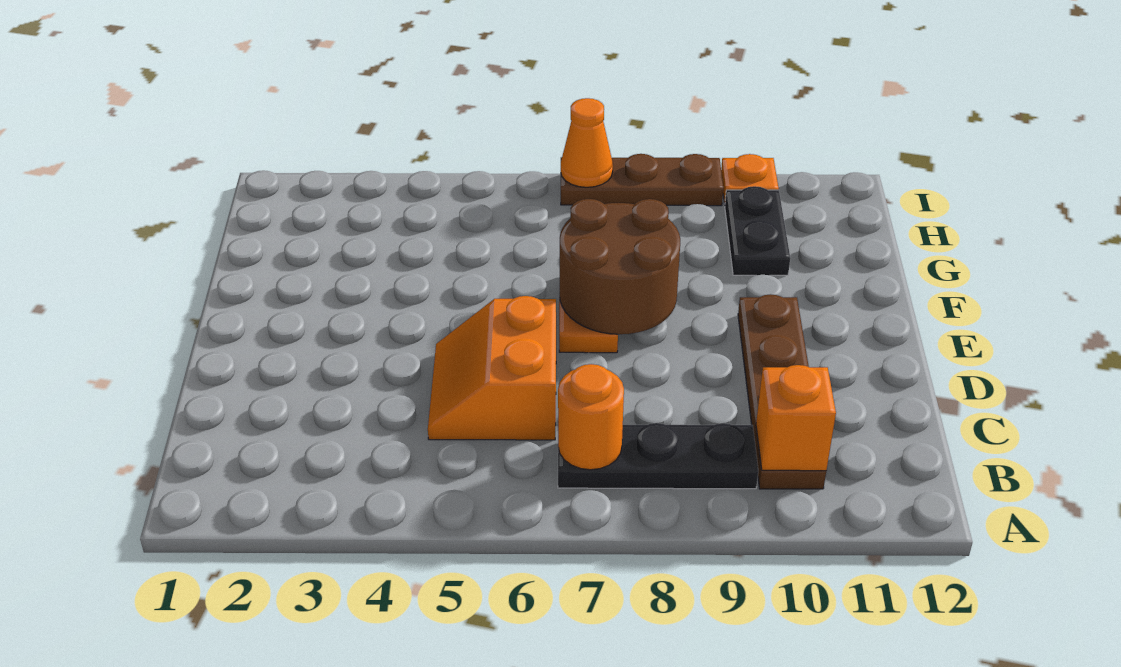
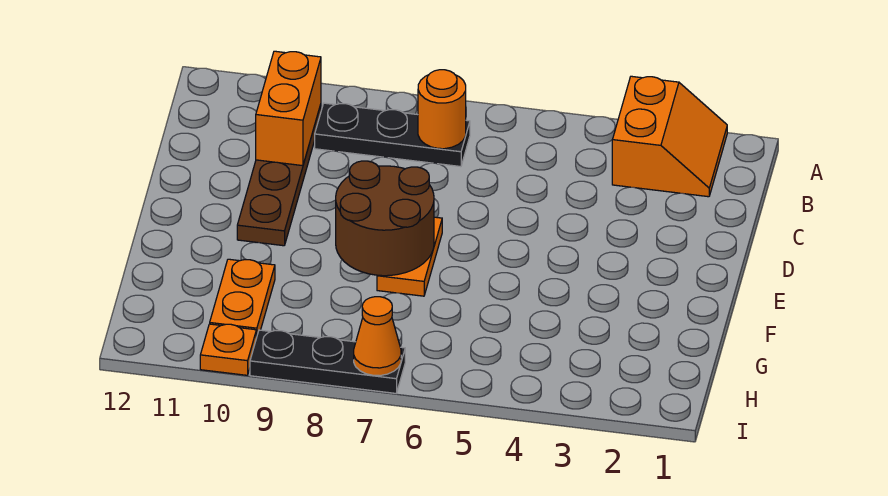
orange 1x1 brick [756,365,836,471] -> orange 1x2 brick [256,51,321,166]
orange 2x2 slope [428,296,556,440] -> orange 2x2 slope moved to [612,76,727,197]
black 1x2 plate [725,186,790,275] -> orange 1x2 plate [210,259,275,338]
brown 1x3 plate [561,154,723,206] -> black 1x3 plate [250,330,405,393]

